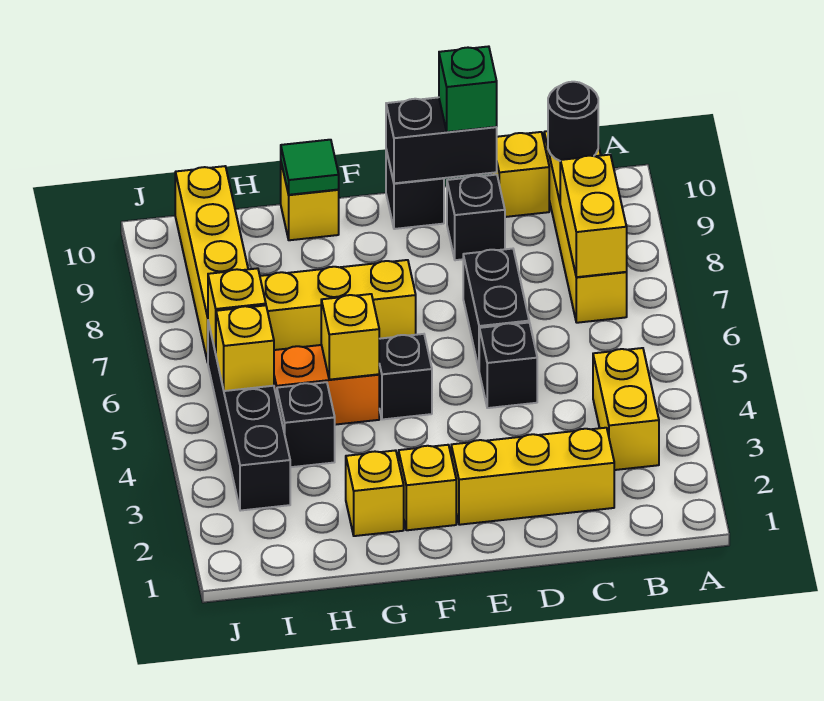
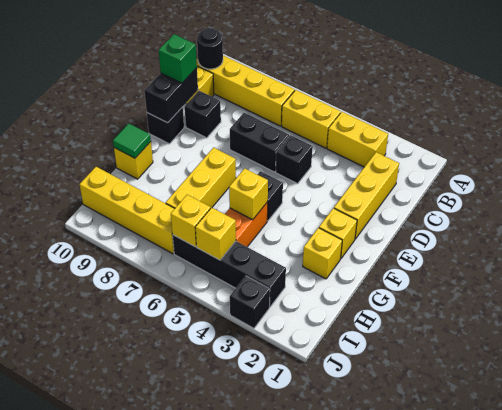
yellow 1x2 brick [560,155,627,277] -> yellow 1x2 brick moved to [282,90,341,148]
black 1x1 brick [277,382,335,467] -> black 1x1 brick moved to [230,276,270,328]

